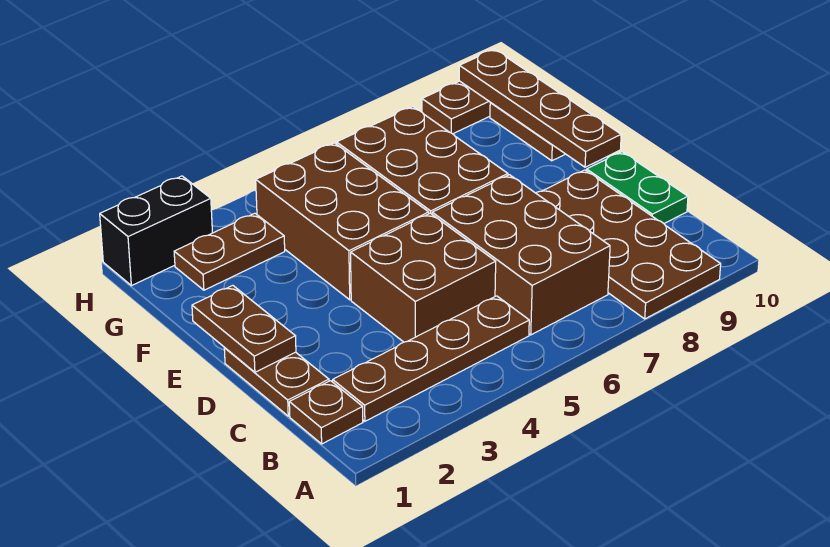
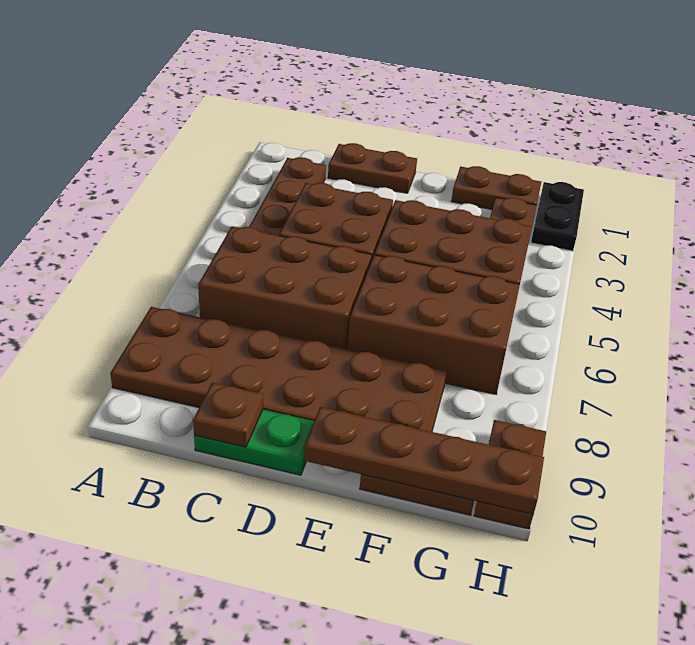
brown 2x4 plate [536,170,721,319] -> brown 2x6 plate [110,307,447,432]
brown 1x1 plate [289,381,363,444] -> brown 1x1 plate moved to [193,383,263,447]
brown 1x2 plate [192,285,296,372] -> brown 1x2 plate moved to [451,166,541,209]
black 1x2 brick [100,176,212,286] -> black 1x2 plate [531,182,584,251]

